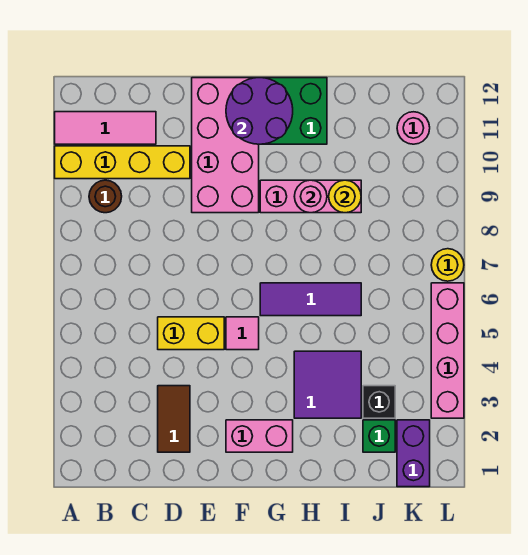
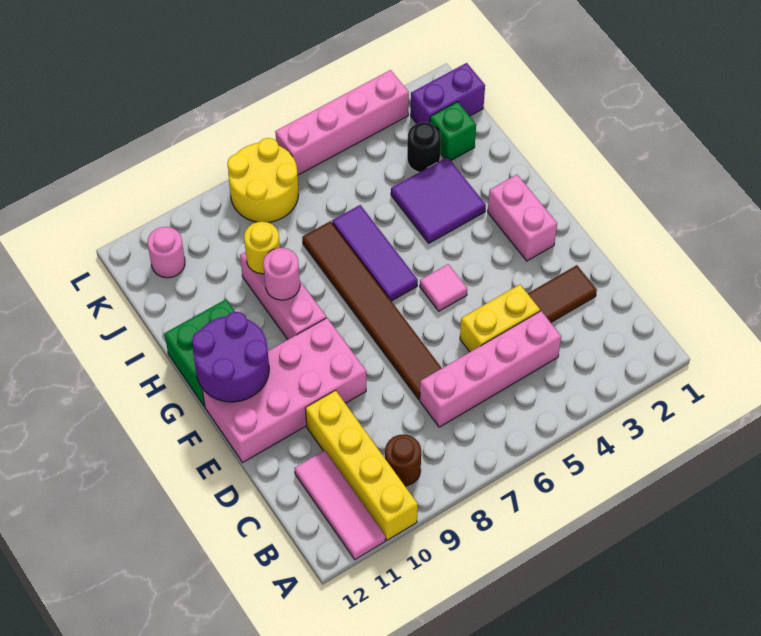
none -> pink 1x4 brick [420,311,561,427]
yellow 1x2 brick [158,317,224,350] -> yellow 1x2 brick turned to [460,285,540,352]
none -> brown 1x6 tile [302,221,442,399]
black 1x1 brick [363,386,395,418] -> black 1x1 round brick [407,122,441,172]
yellow 1x1 round brick [431,249,464,281] -> yellow 2x2 round brick [227,138,299,222]

